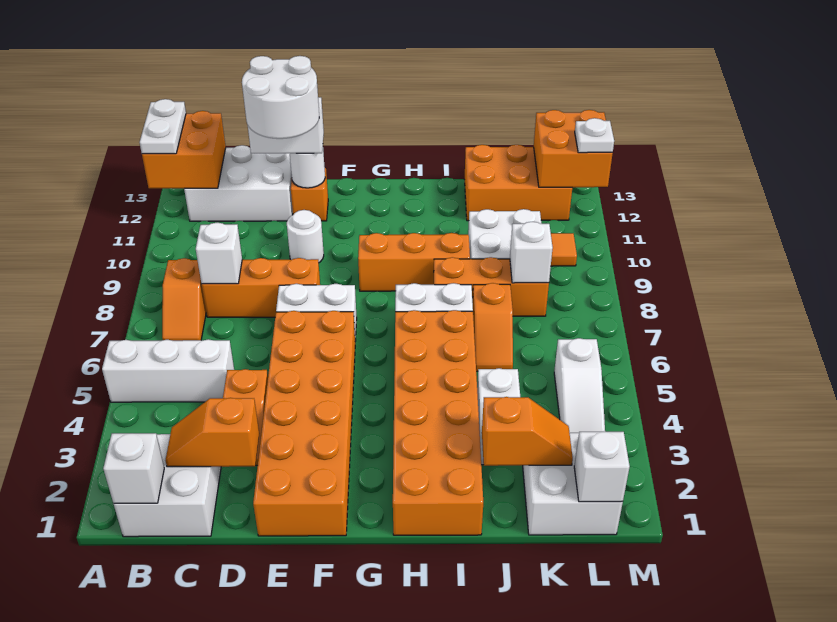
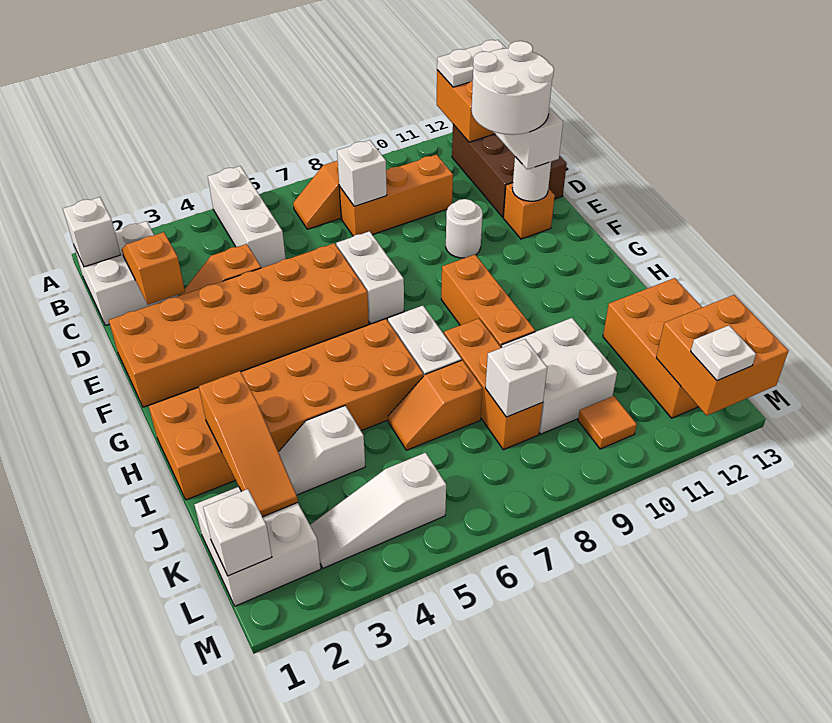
white 2x3 brick [184,145,293,221] -> brown 2x3 brick [452,124,567,217]
orange 1x3 brick [202,258,320,317] -> orange 1x3 brick turned to [339,155,453,236]
orange 1x2 slope [482,397,573,466] -> orange 1x3 slope [199,371,298,517]

